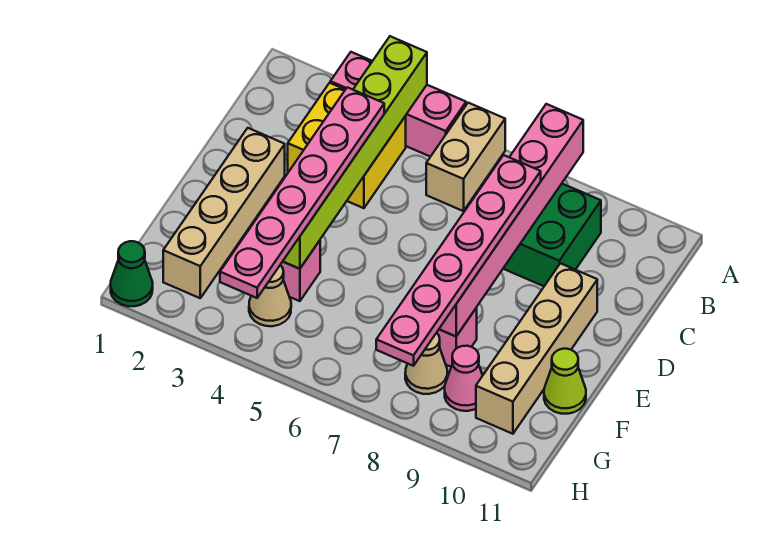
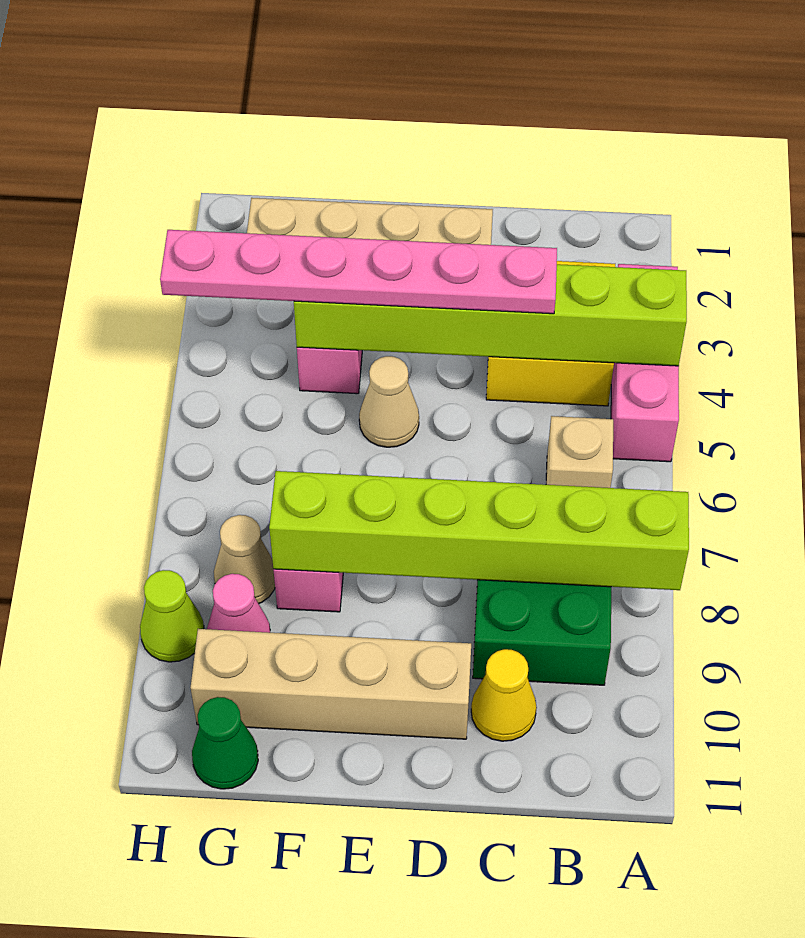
tan 1x2 brick [426,103,505,211] -> tan 1x1 brick [546,416,613,488]
pink 1x6 brick [439,104,583,336] -> lime 1x6 brick [269,471,689,590]
pink 1x6 plate [376,155,541,366] -> none
none -> yellow 1x1 cone [471,649,537,741]
lime 1x1 cone [544,349,586,414] -> lime 1x1 cone moved to [140,570,204,662]
tan 1x1 cone [249,265,291,326] -> tan 1x1 cone moved to [359,356,419,447]
green 1x1 cone [111,241,153,306] -> green 1x1 cone moved to [192,697,258,789]

